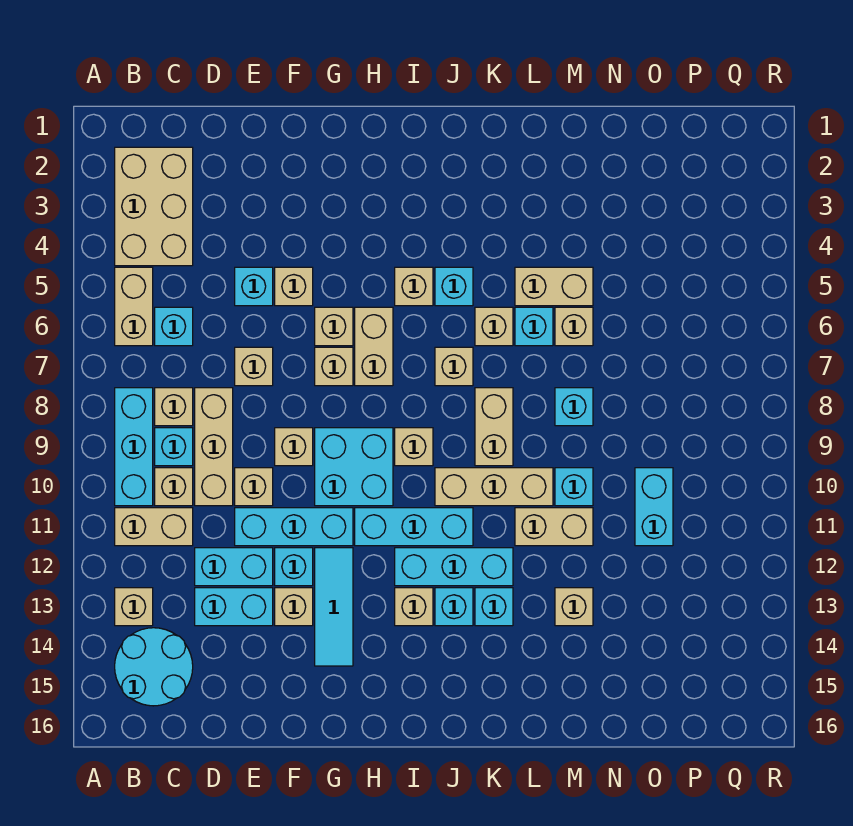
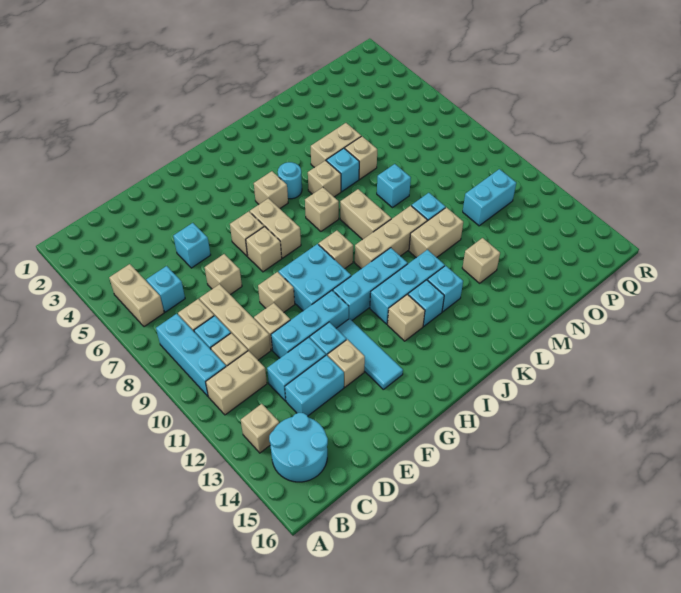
tan 2x3 brick [115,147,193,266] -> none
tan 1x1 brick [275,267,313,306] -> none
cyan 1x1 brick [435,267,473,306] -> cyan 1x1 round brick [278,162,302,199]
cyan 1x2 brick [635,468,673,546] -> cyan 1x2 brick turned to [463,169,516,226]

